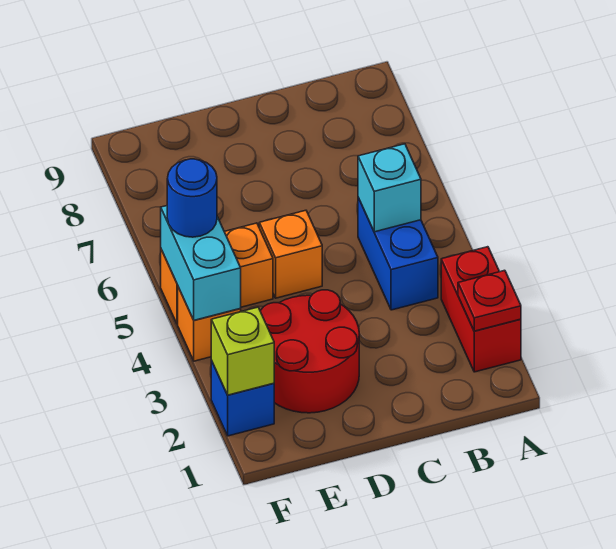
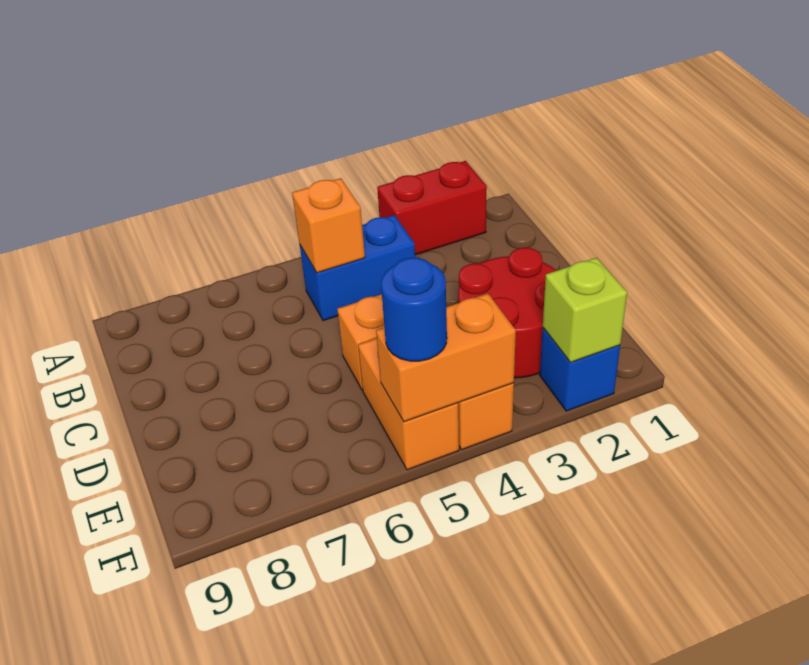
red 1x1 plate [458,270,521,331] -> none
cyan 1x1 brick [358,144,421,232] -> orange 1x1 brick [292,178,365,273]
cyan 1x2 brick [161,206,241,320] -> orange 1x2 brick [376,293,516,422]

